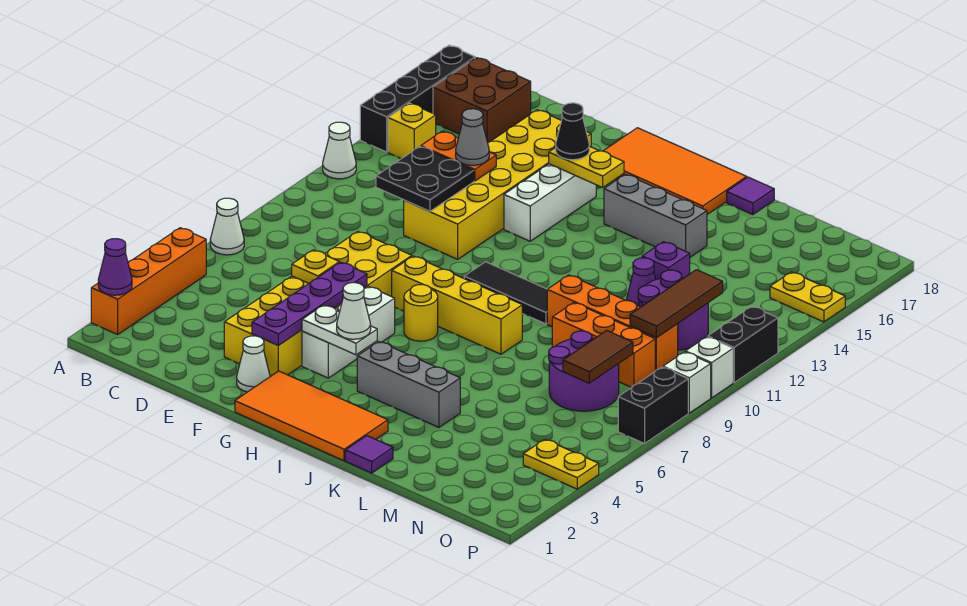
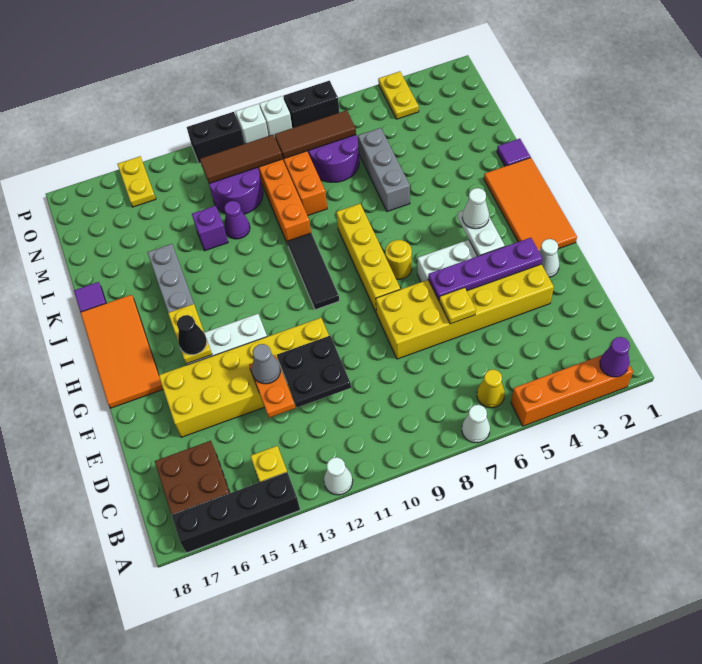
none -> yellow 1x1 cone [477,370,505,408]
grey 1x3 brick [357,342,460,427] -> grey 1x3 brick moved to [358,128,410,212]
brown 1x2 tile [563,331,633,383] -> brown 1x3 tile [275,110,356,159]

